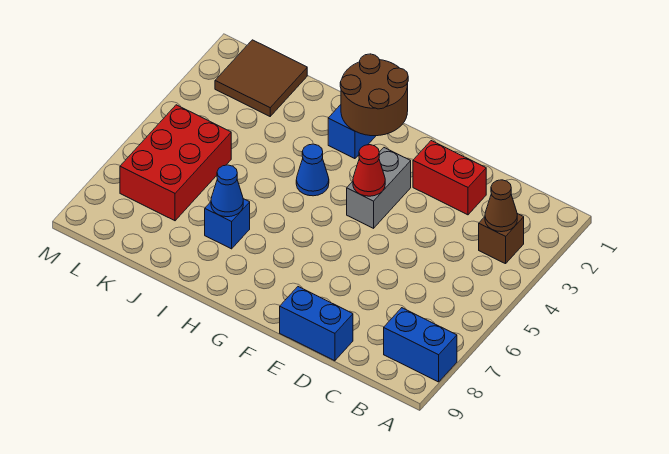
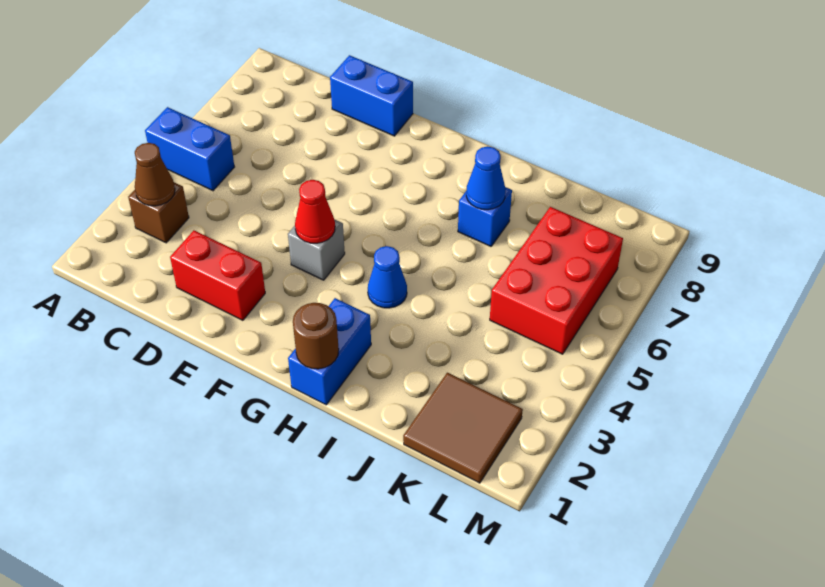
blue 1x2 brick [384,308,457,382] -> blue 1x2 brick moved to [145,107,234,191]
grey 1x2 brick [347,148,411,228] -> grey 1x1 brick [288,219,345,280]
brown 2x2 round brick [340,54,408,136] -> brown 1x1 round brick [293,303,339,369]

